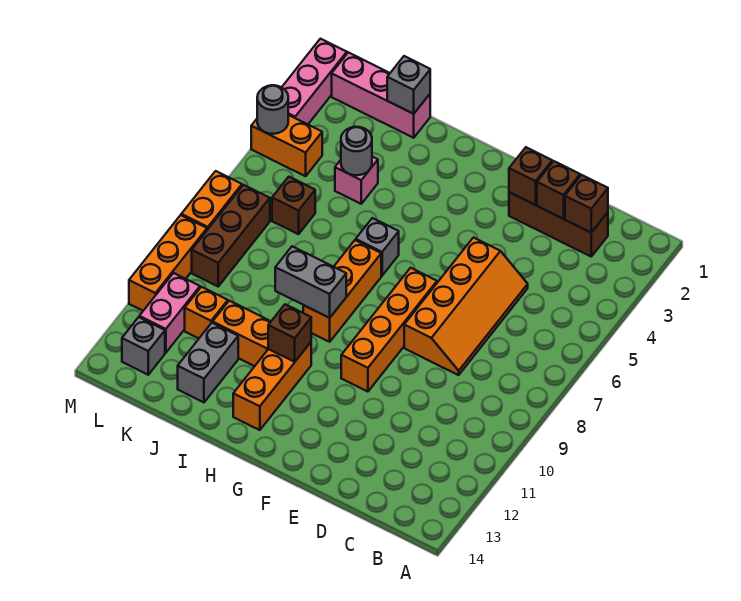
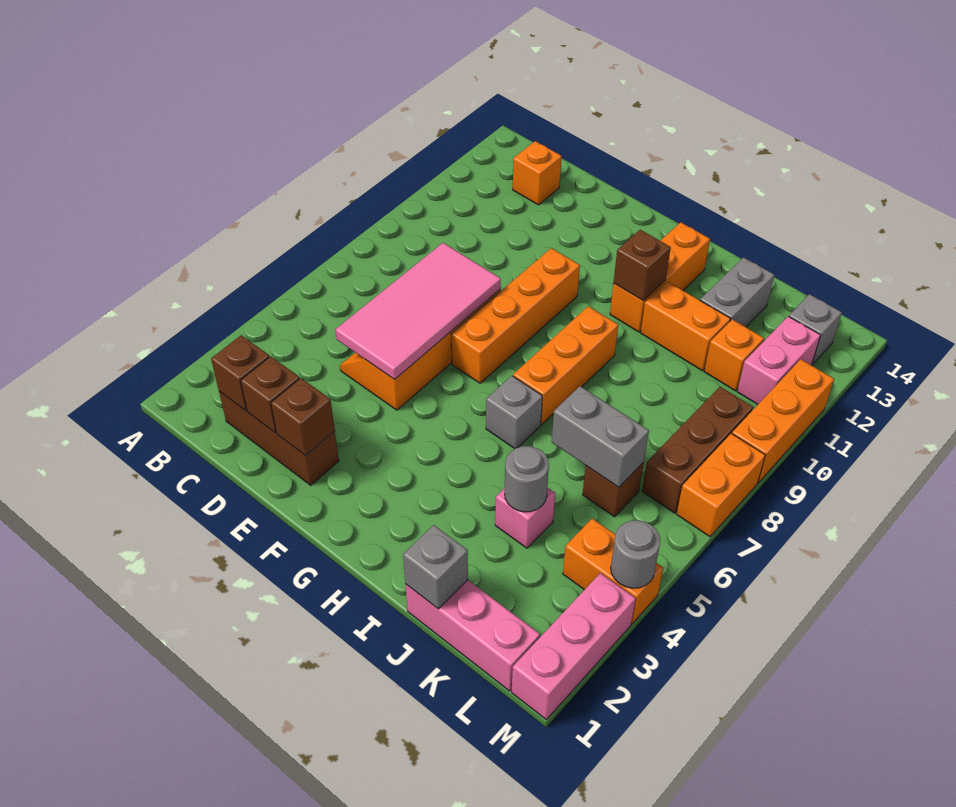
none -> orange 1x1 brick [513,141,562,205]
none -> pink 2x4 tile [335,243,501,380]
grey 1x2 brick [275,246,346,318] -> grey 1x2 brick moved to [552,386,649,487]

